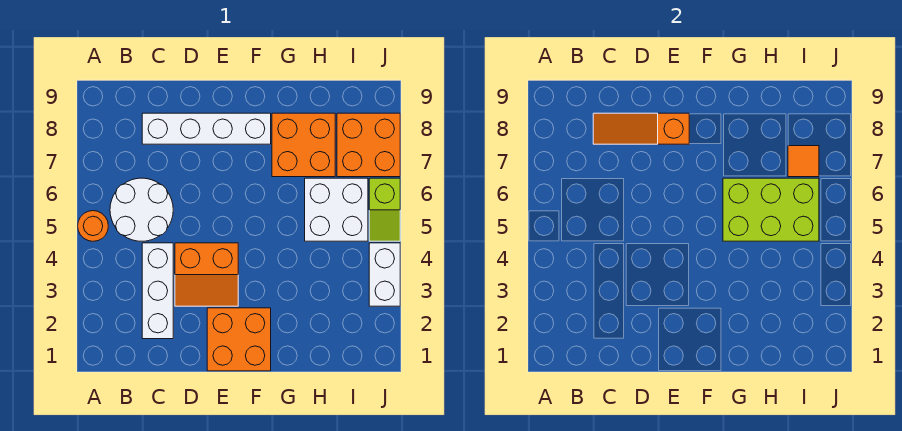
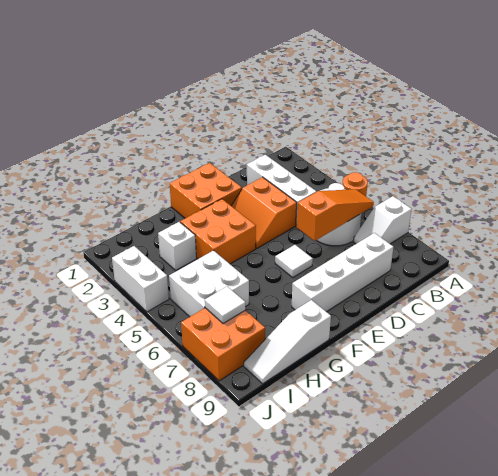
none -> white 1x2 slope [353,196,412,244]
orange 1x3 slope [593,113,689,144] -> orange 1x3 slope moved to [297,189,374,241]
orange 2x2 slope [175,243,238,306] -> orange 2x2 slope turned to [231,177,297,248]
none -> white 1x1 tile [275,245,313,277]
lime 2x3 brick [723,178,819,241] -> none
orange 2x2 brick [272,113,335,177] -> orange 2x2 brick moved to [180,199,256,264]
none -> white 1x3 slope [244,300,331,384]
none -> white 1x1 brick [158,222,196,270]
orange 1x1 tile [788,146,819,177] -> white 1x1 tile [205,286,245,324]
lime 1x2 slope [369,178,400,241] -> none

